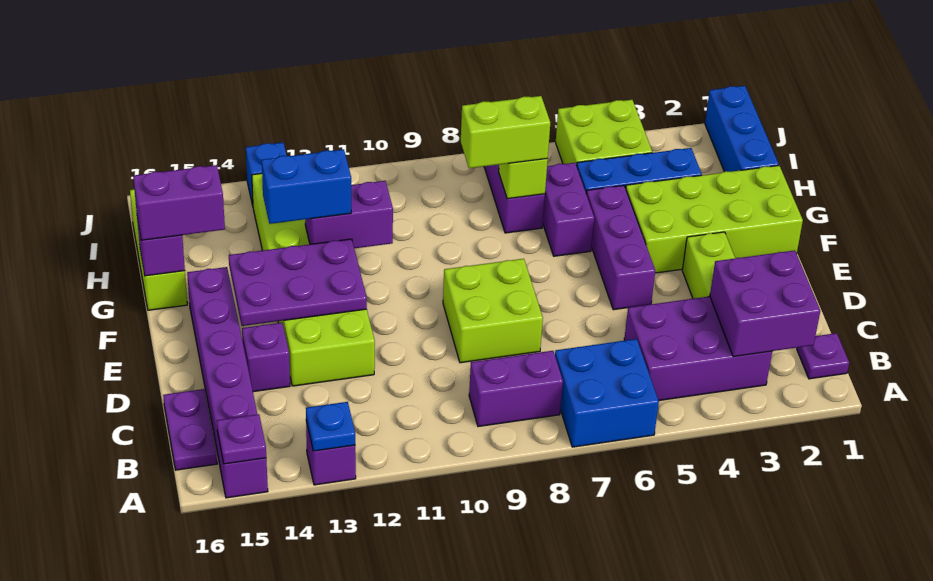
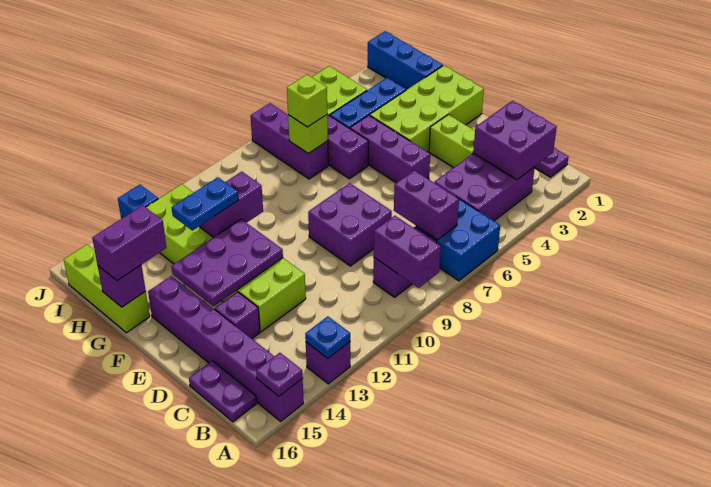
none -> purple 1x2 brick [374,216,441,288]
none -> purple 1x2 brick [394,170,459,240]
lime 2x2 brick [443,259,543,363] -> purple 2x2 brick [308,183,392,266]
blue 1x2 brick [262,149,351,224] -> blue 1x2 plate [172,177,239,230]
lime 1x2 brick [461,96,550,168] -> lime 1x1 brick [287,75,327,127]

